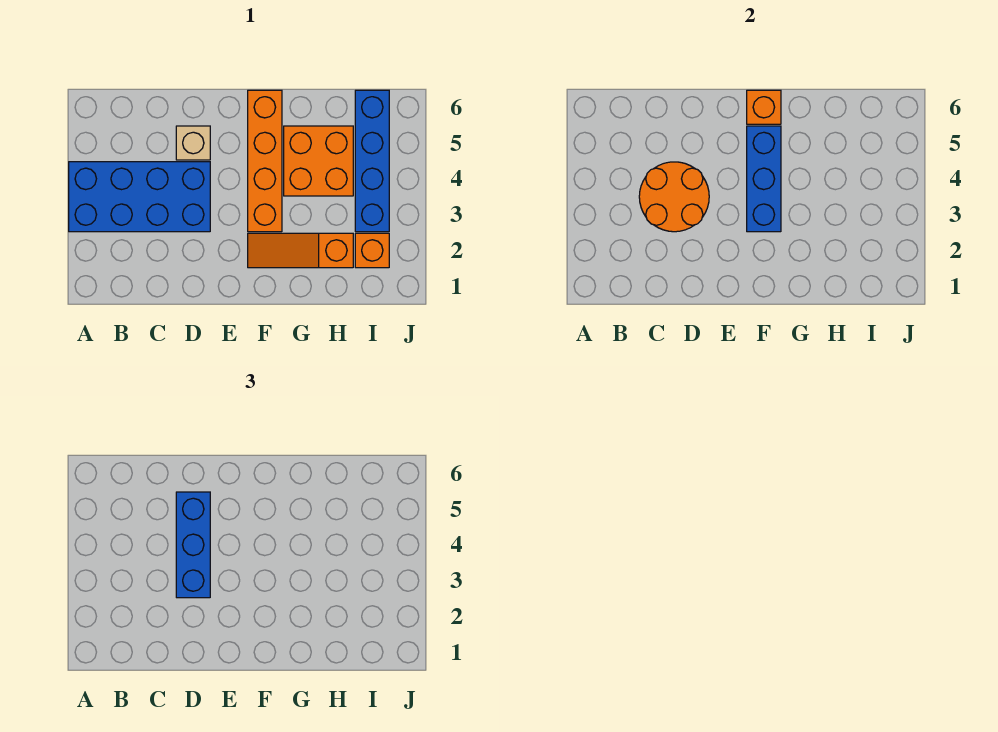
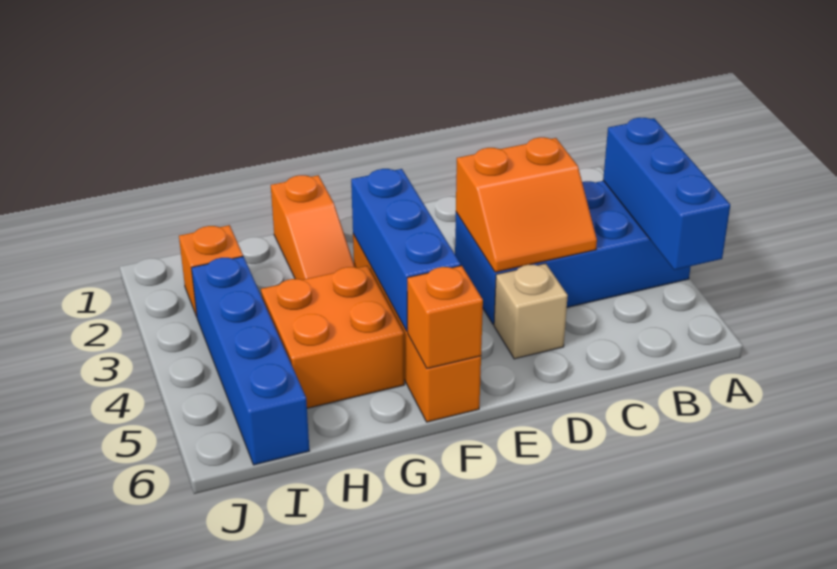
orange 2x2 round brick [639,162,709,232] -> orange 2x2 slope [456,137,597,272]
blue 1x3 brick [176,492,210,598] -> blue 1x3 brick moved to [603,118,730,270]
orange 1x3 slope [248,233,353,268] -> orange 1x3 slope turned to [271,175,355,280]

